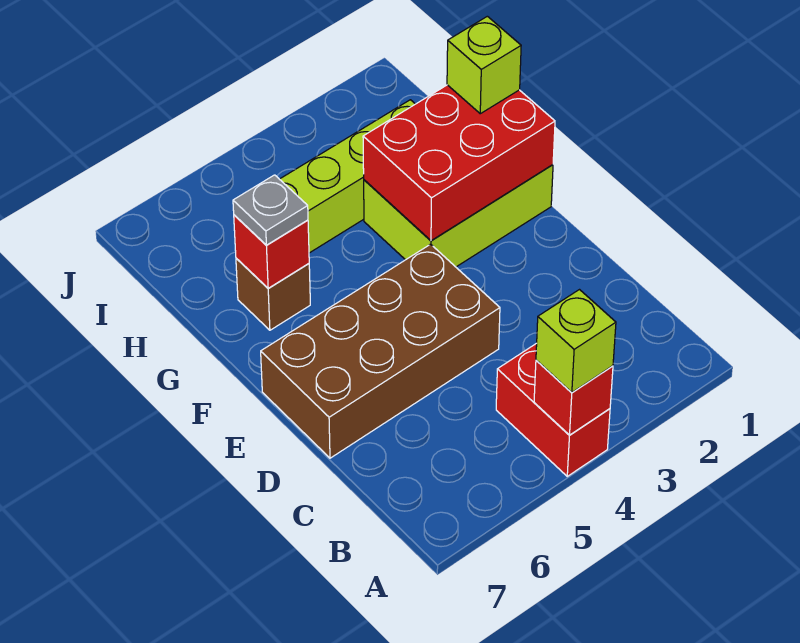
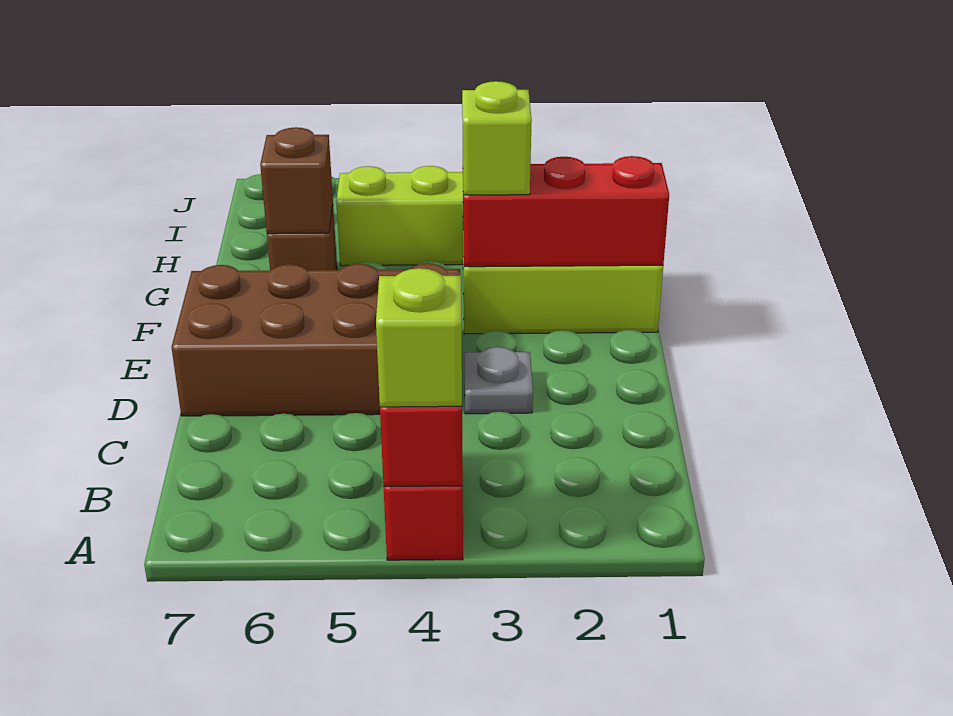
red 2x3 brick [363,85,555,241] -> red 1x3 brick [463,156,669,267]
lime 1x1 brick [447,16,521,114] -> lime 1x1 brick moved to [462,81,532,195]
red 1x1 brick [234,215,309,288] -> brown 1x1 brick [260,127,333,234]
grey 1x1 plate [233,175,308,245] -> grey 1x1 plate moved to [464,347,533,414]

